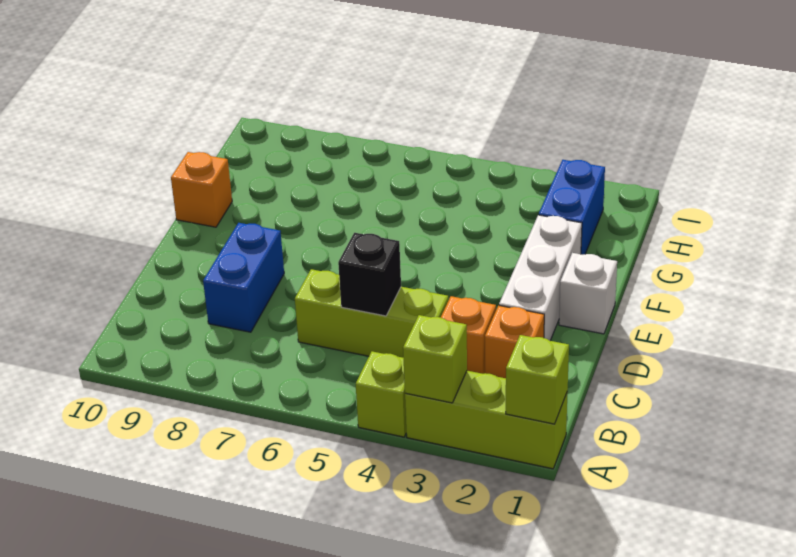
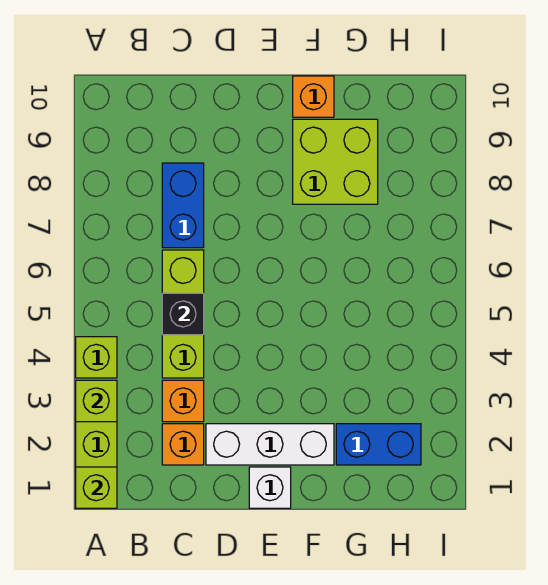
blue 1x2 brick [203,223,284,332] -> blue 1x2 brick turned to [162,163,204,248]
none -> lime 2x2 brick [293,119,378,204]

